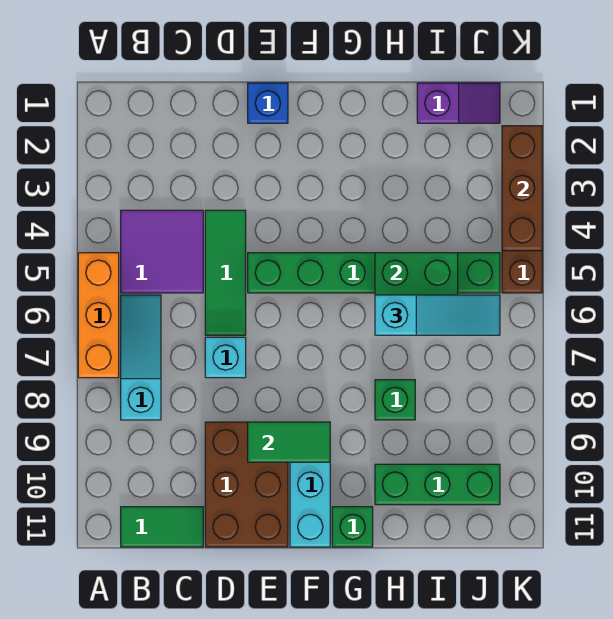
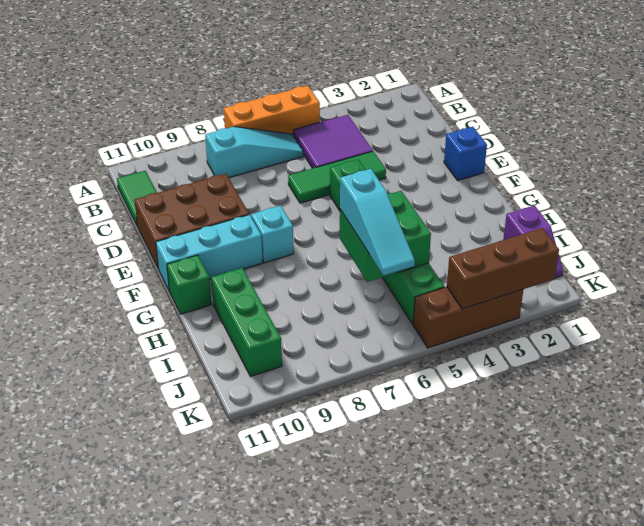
cyan 1x1 brick [205,337,246,378] -> cyan 1x1 brick moved to [251,206,293,263]
green 1x2 tile [248,422,330,462] -> none
green 1x1 brick [375,380,415,420] -> none

